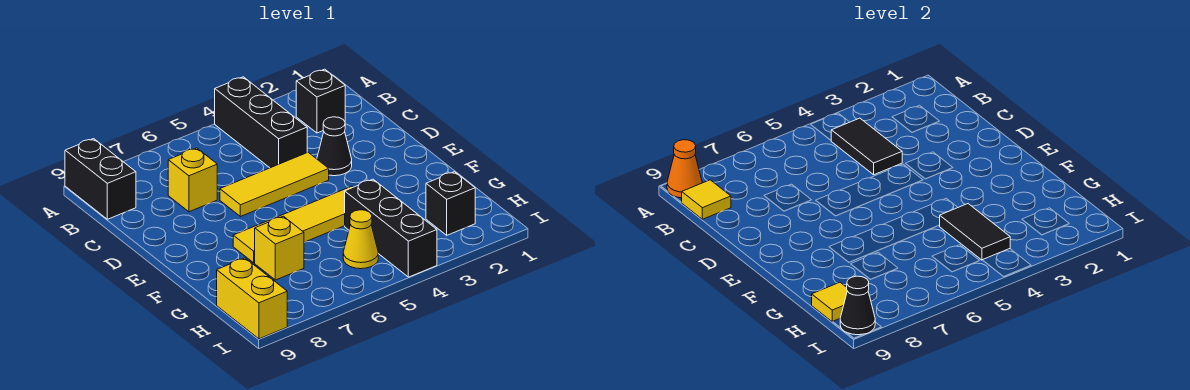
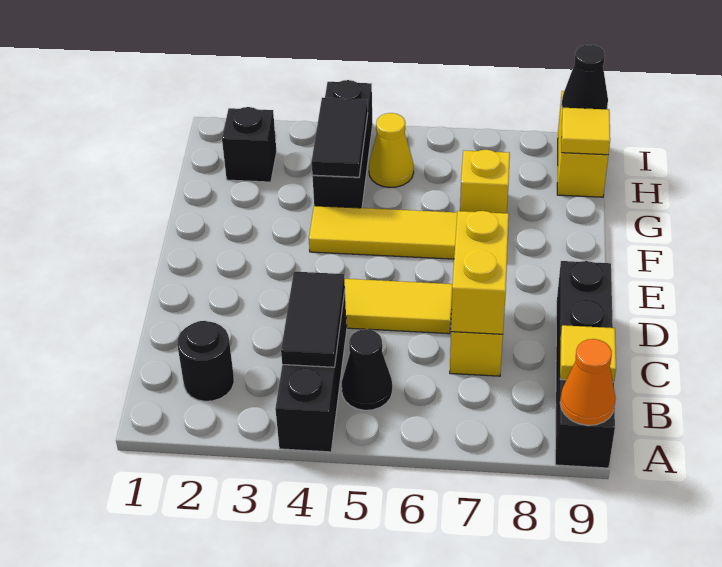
black 1x2 brick [65,139,136,219] -> black 1x4 brick [555,261,615,468]
black 1x1 brick [296,69,345,133] -> black 1x1 round brick [177,321,234,401]
none -> yellow 1x2 brick [451,211,509,334]
black 1x1 cone [317,117,352,176] -> black 1x1 cone moved to [342,329,392,410]

